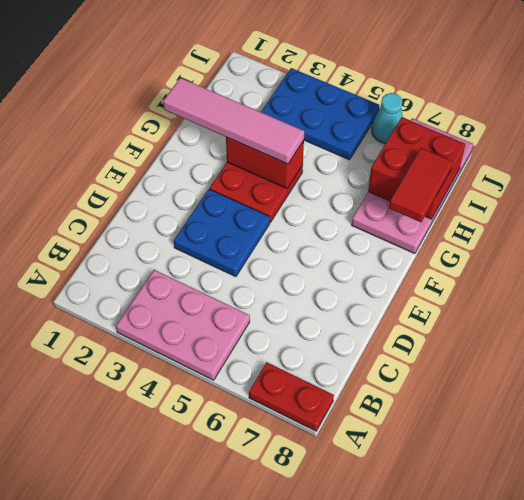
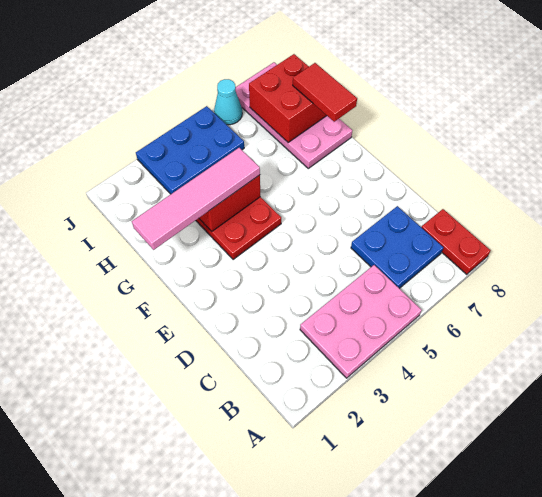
red 1x2 plate [249,362,334,431] -> red 1x2 plate turned to [421,209,491,275]
blue 2x2 plate [174,189,270,277] -> blue 2x2 plate moved to [351,206,443,288]

